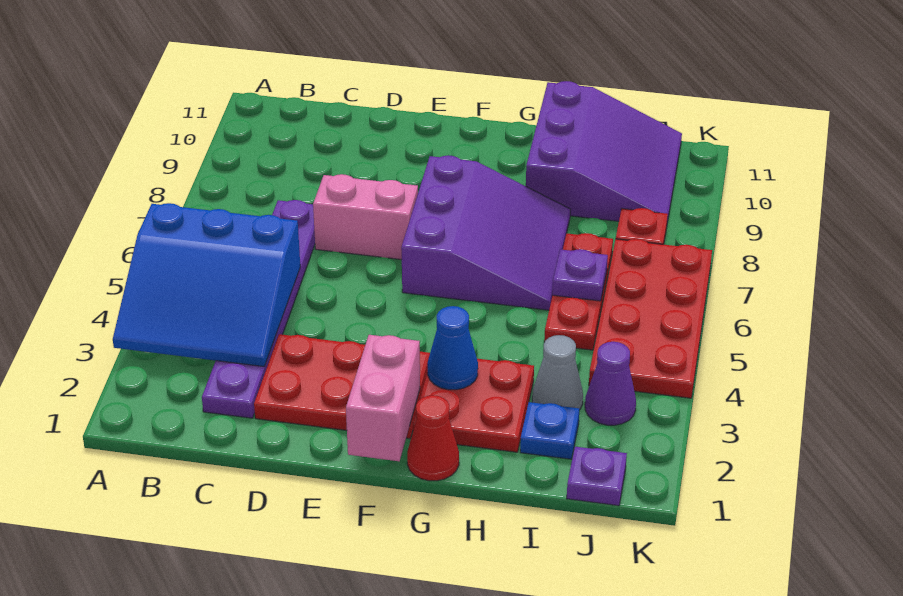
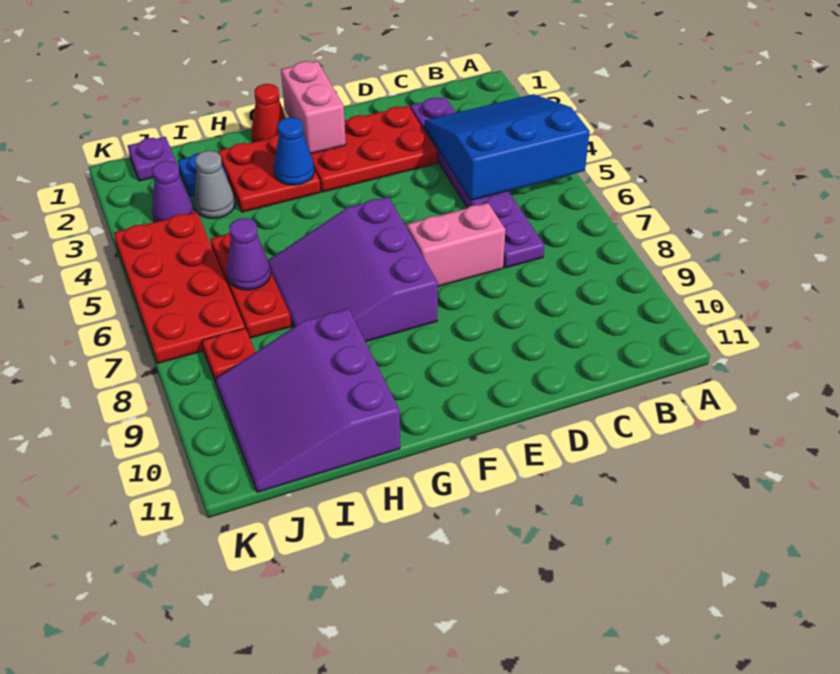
purple 1x1 plate [552,249,608,301] -> purple 1x1 cone [226,218,271,290]

